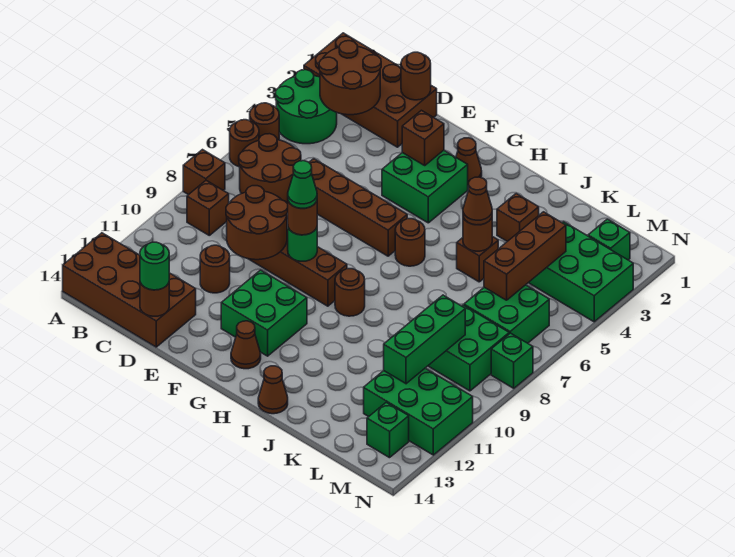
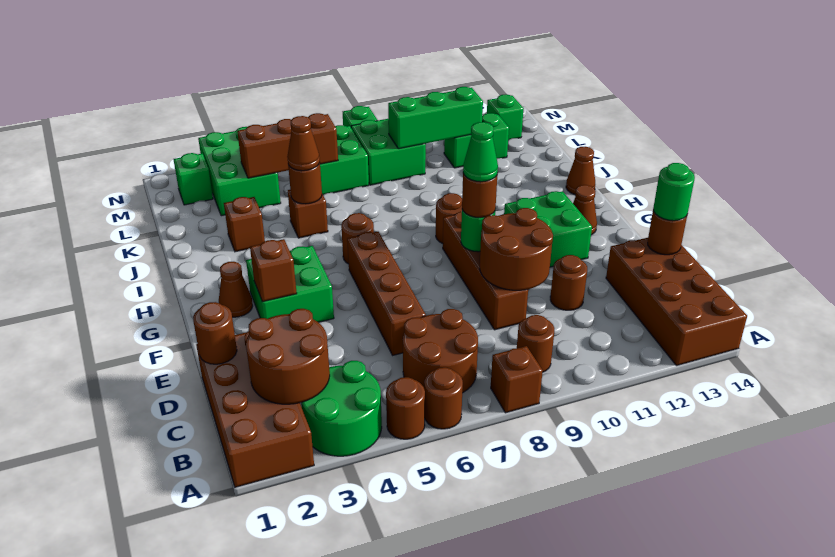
brown 1x1 brick [187,181,229,235] -> brown 1x1 round brick [517,315,554,372]
green 2x3 brick [364,368,473,455] -> green 1x2 brick [444,113,509,168]

